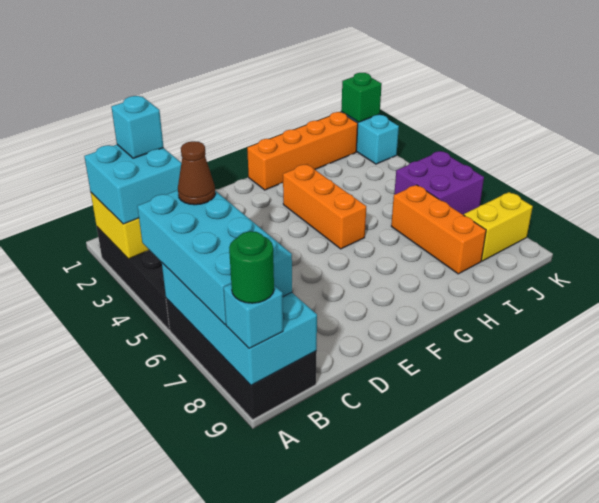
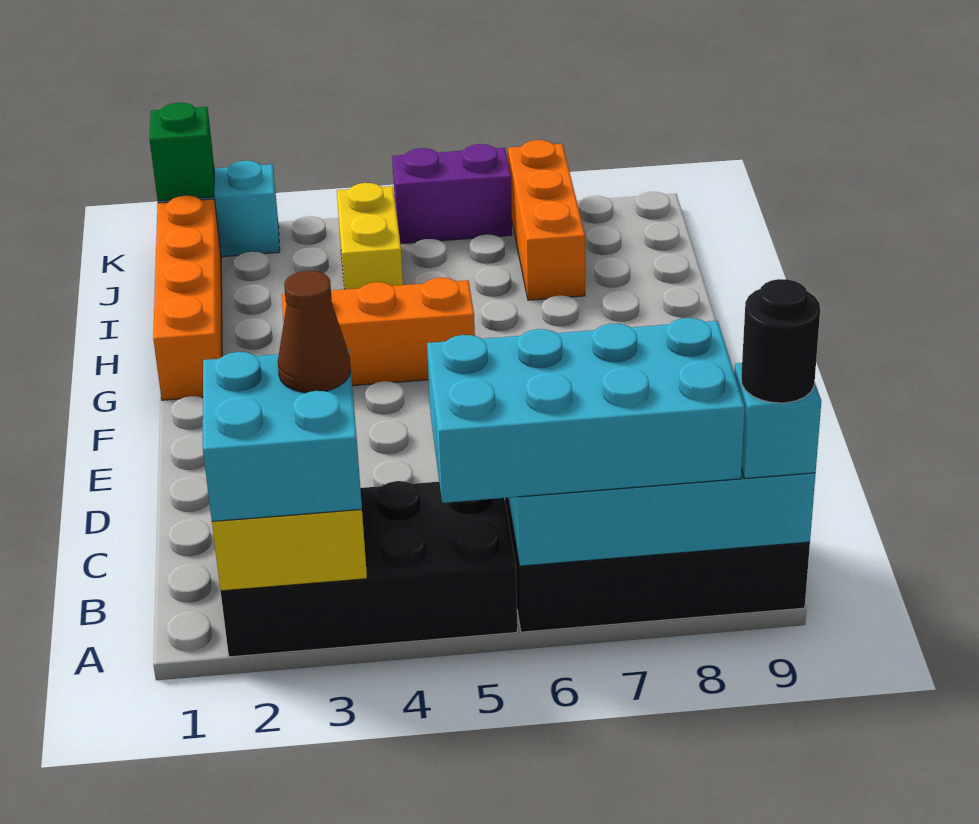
green 1x1 round brick [229,231,274,303] -> black 1x1 round brick [741,279,820,403]
cyan 1x1 brick [111,96,164,158] -> none
brown 1x1 cone [178,141,215,205] -> brown 1x1 cone moved to [278,271,351,393]
orange 1x3 brick [391,185,486,274] -> orange 1x3 brick turned to [508,140,585,300]
purple 2x2 brick [394,151,484,215] -> purple 1x2 brick [392,144,512,244]
yellow 1x2 brick [464,192,533,261] -> yellow 1x2 brick moved to [337,183,403,289]

